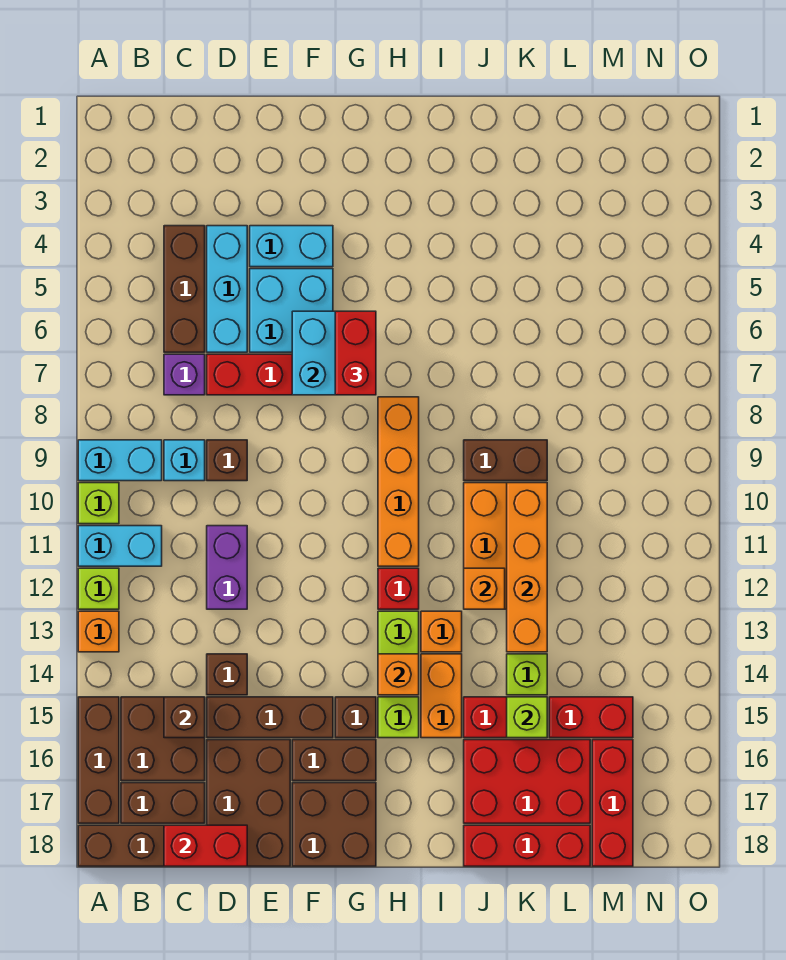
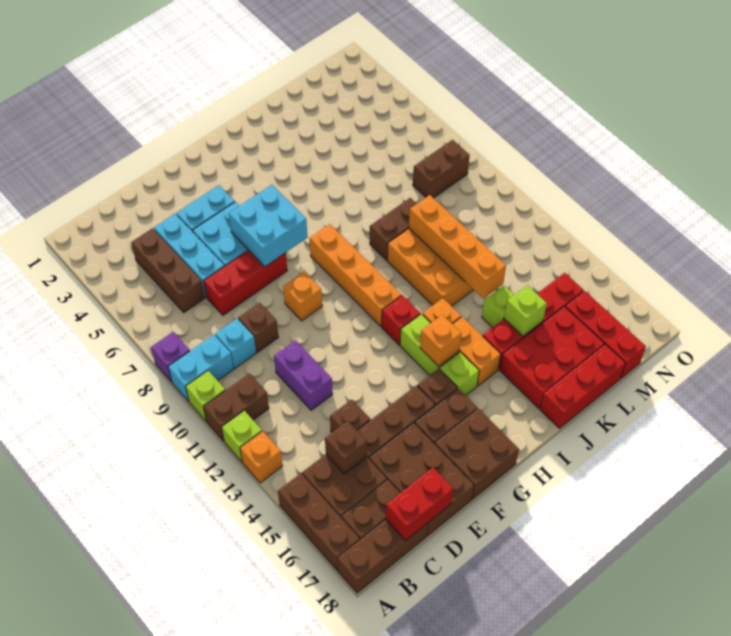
cyan 1x2 brick [78,526,162,566] -> brown 1x2 brick [203,374,269,441]
purple 1x1 brick [164,354,205,395] -> purple 1x1 brick moved to [151,332,190,382]
red 1x2 brick [335,311,376,395] -> none
orange 1x1 brick [464,568,505,609] -> orange 1x1 brick moved to [283,272,322,321]
none -> brown 1x2 brick [413,140,470,198]

